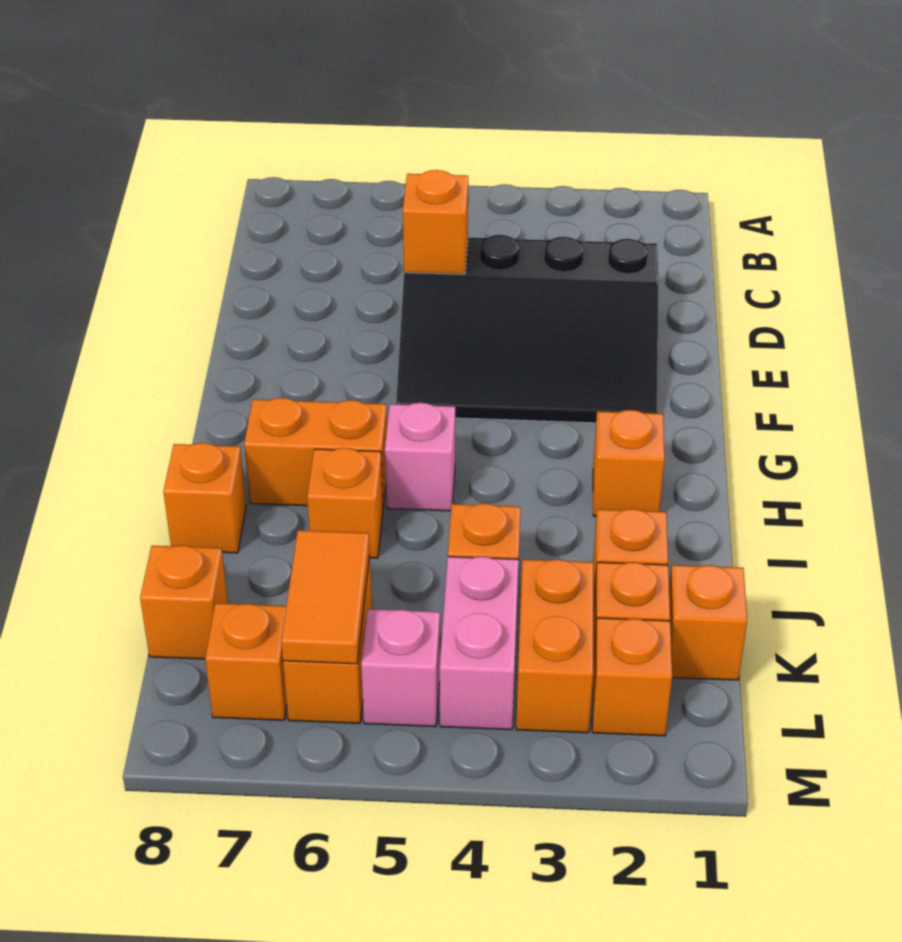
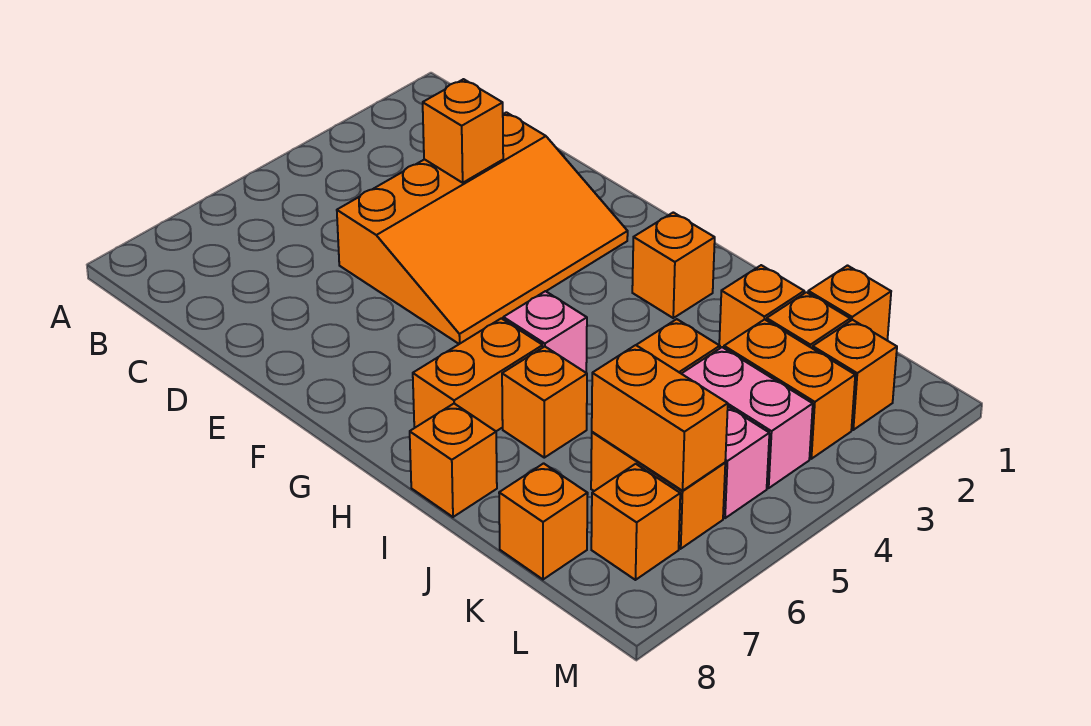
black 3x4 slope [396,235,659,423] -> orange 3x4 slope [337,112,628,344]
orange 1x1 brick [403,170,468,274] -> orange 1x1 brick moved to [423,79,503,183]
orange 1x2 tile [281,530,370,664] -> orange 1x2 brick [592,345,728,491]

